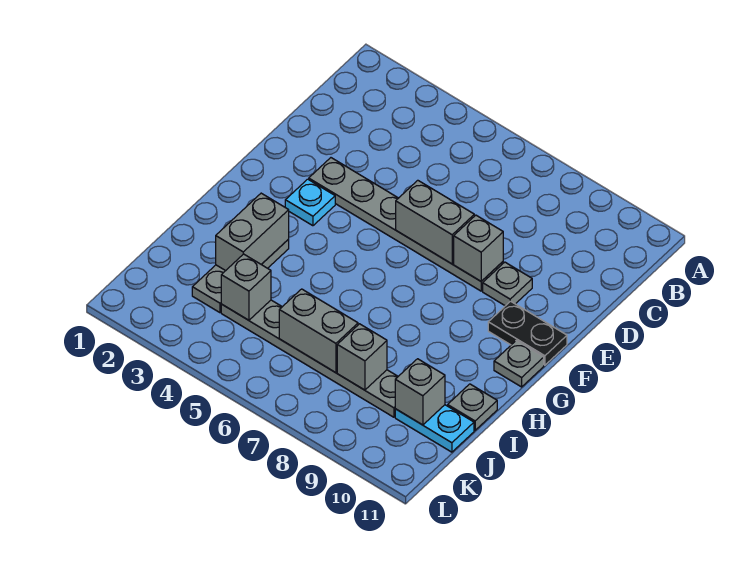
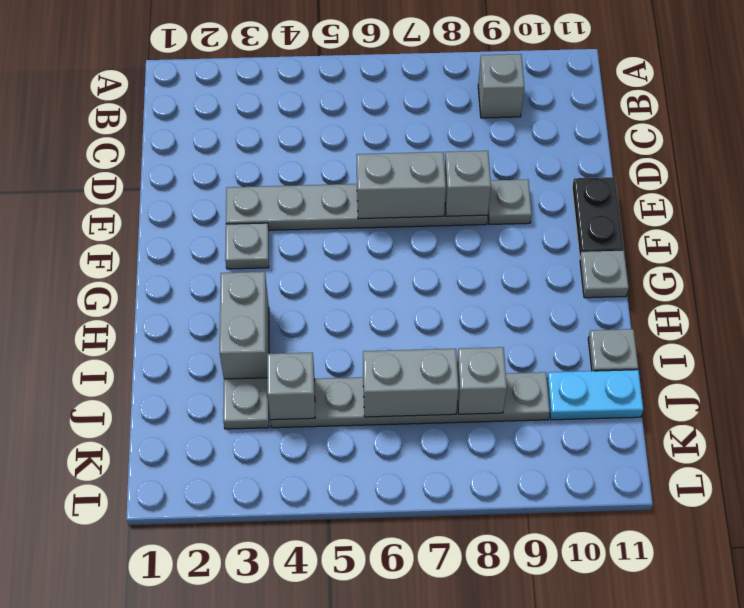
cyan 1x1 plate [285,179,335,226] -> grey 1x1 plate [225,223,269,269]
black 1x2 plate [488,301,567,365] -> black 1x2 plate turned to [572,177,624,259]
grey 1x1 brick [395,359,445,425] -> grey 1x1 brick moved to [478,54,524,118]

